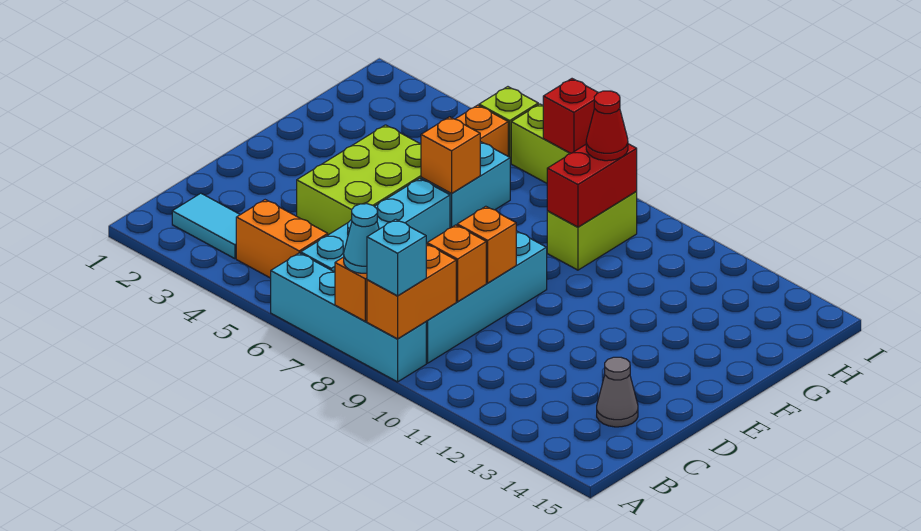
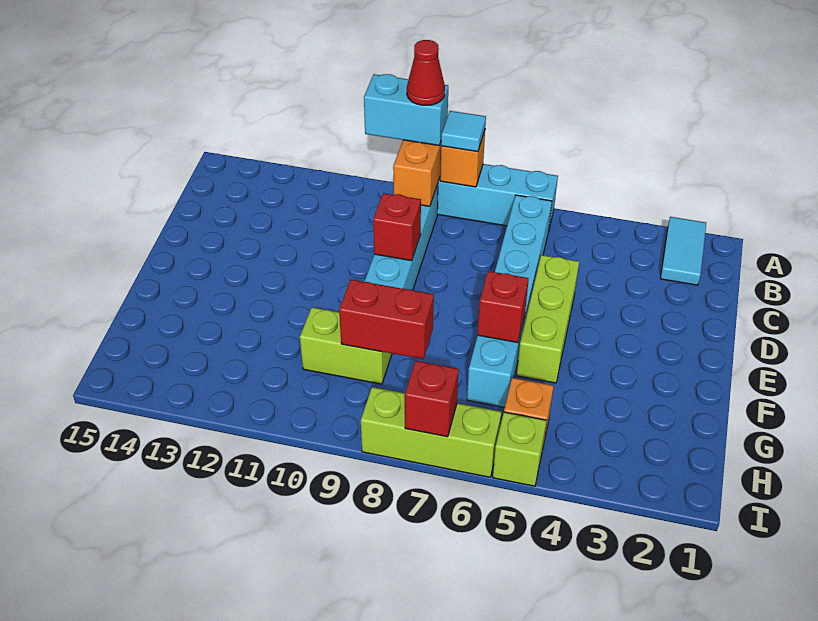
cyan 1x1 cone [344,204,379,273] -> cyan 1x1 tile [441,111,486,152]
cyan 1x1 brick [367,219,426,296] -> cyan 1x2 brick [364,74,448,145]
cyan 1x2 tile [172,193,240,259] -> cyan 1x2 tile turned to [660,217,706,285]
orange 1x2 brick [236,200,328,278] -> none
orange 1x1 brick [427,225,486,302] -> none
grey 1x1 cone [597,357,638,427] -> none
lime 2x3 brick [297,125,421,235] -> lime 1x3 brick [517,255,579,383]
orange 1x1 brick [457,206,516,283] -> red 1x1 brick [373,193,421,261]
orange 1x1 brick [421,117,480,193] -> red 1x1 brick [478,271,529,343]
lime 1x2 brick [547,192,637,270] -> lime 1x2 brick turned to [300,307,392,384]
red 1x2 brick [547,144,637,227] -> red 1x2 brick turned to [339,280,434,359]
red 1x1 cone [586,91,628,161] -> red 1x1 cone moved to [407,40,445,105]

